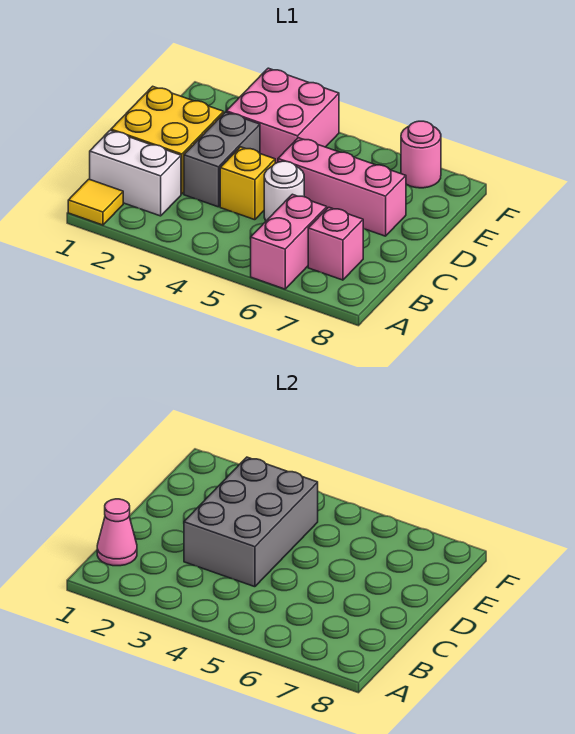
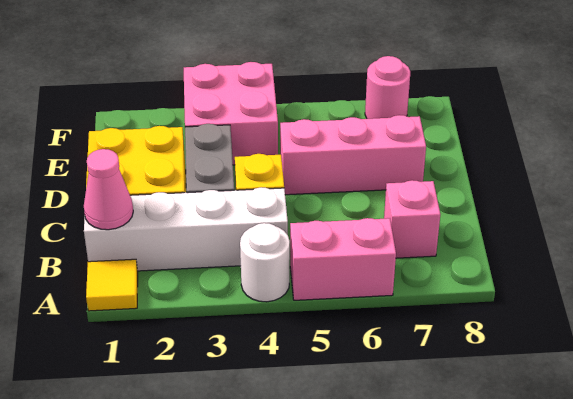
pink 1x2 brick [251,194,327,289] -> pink 1x2 brick turned to [290,218,396,300]
white 1x2 brick [90,130,181,216] -> white 1x4 brick [84,187,288,271]
grey 2x3 brick [184,457,318,587] -> none
white 1x1 round brick [264,161,304,221] -> white 1x1 round brick moved to [240,223,290,302]

